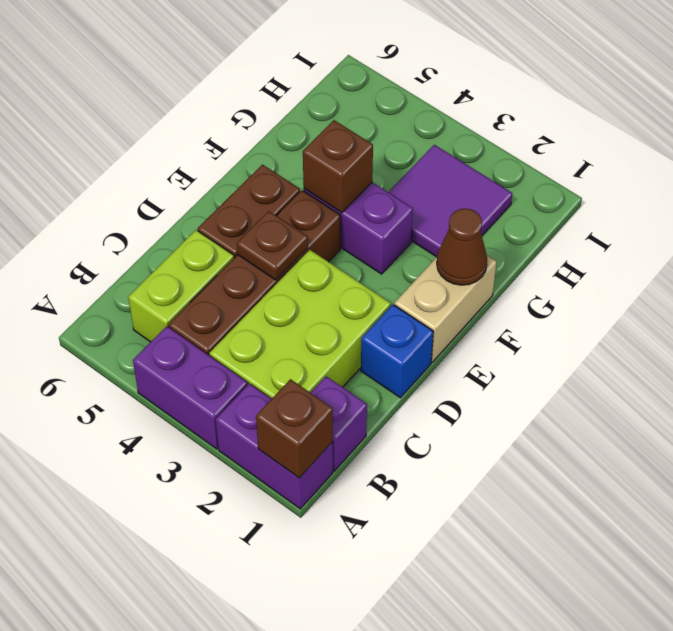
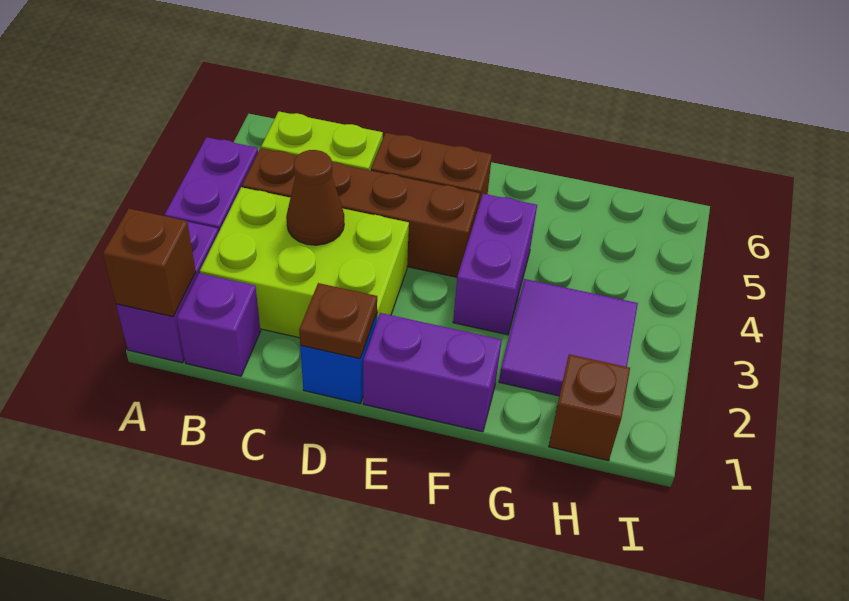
brown 1x1 plate [237,211,308,280] -> brown 1x1 plate moved to [299,283,377,359]
tan 1x2 brick [394,256,497,362] -> purple 1x2 brick [363,313,502,432]
brown 1x1 cone [437,208,487,285] -> brown 1x1 cone moved to [286,150,344,245]
brown 1x1 brick [303,120,373,213] -> brown 1x1 brick moved to [549,354,630,461]

